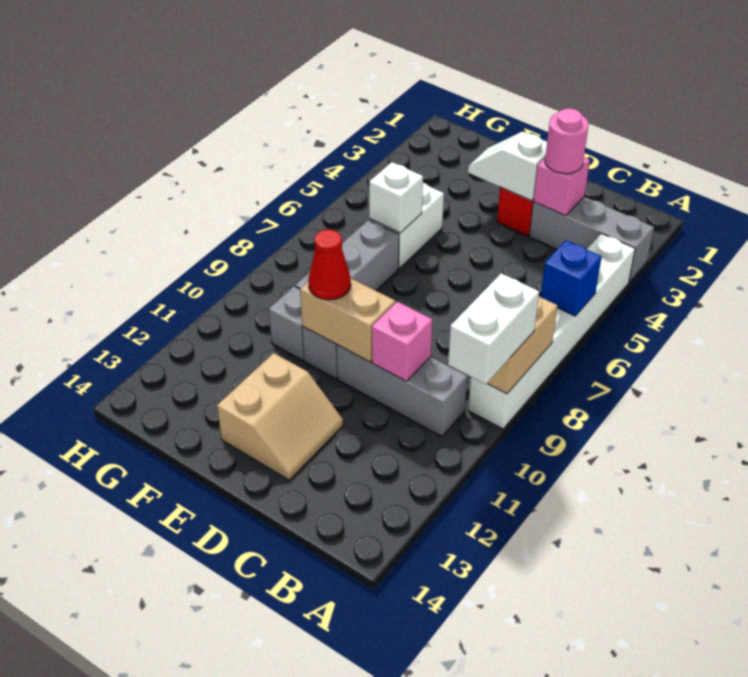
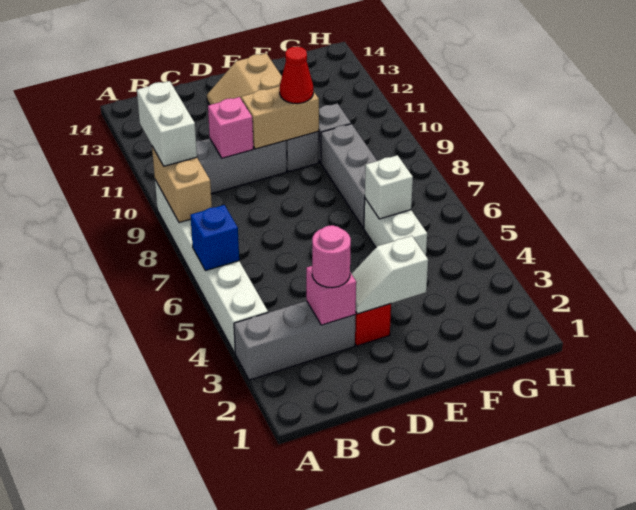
white 1x2 slope [468,132,547,201] -> white 1x2 slope turned to [352,236,428,314]

